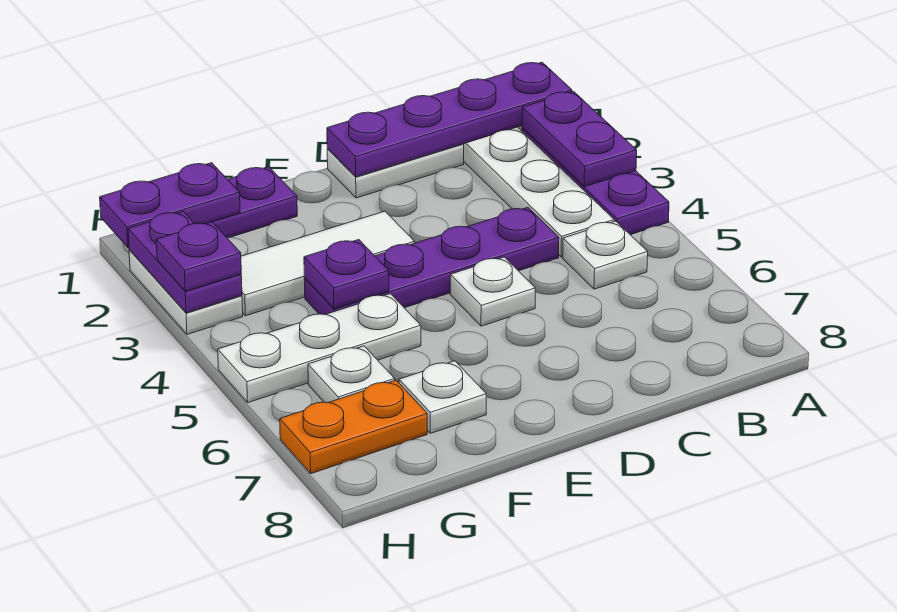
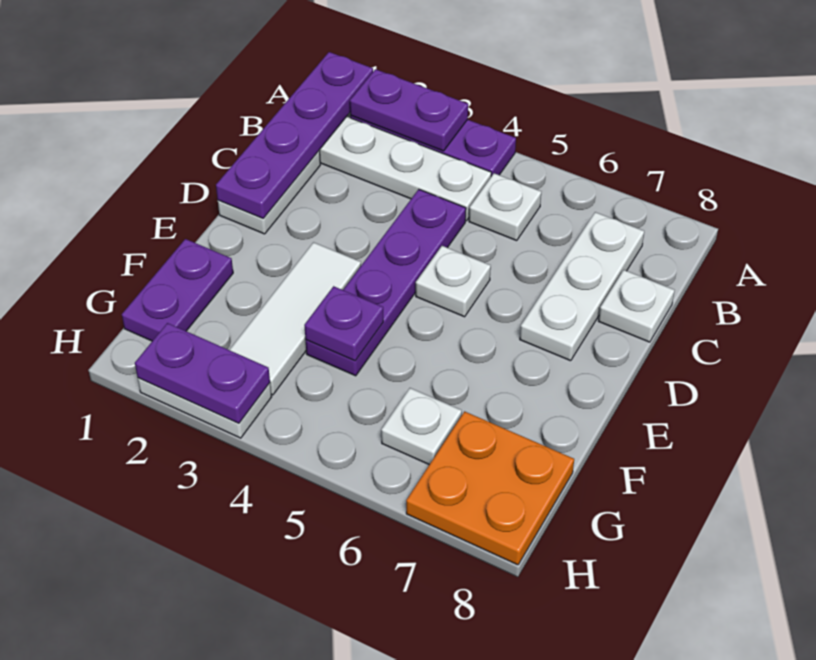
white 1x3 plate [218,294,421,403] -> white 1x3 plate moved to [520,212,644,361]
white 1x1 plate [399,361,486,433] -> white 1x1 plate moved to [599,270,675,342]
purple 1x2 plate [100,163,240,247] -> none
orange 1x2 plate [280,380,427,474] -> orange 2x2 plate [406,411,574,565]
purple 1x1 plate [156,222,241,291] -> none

